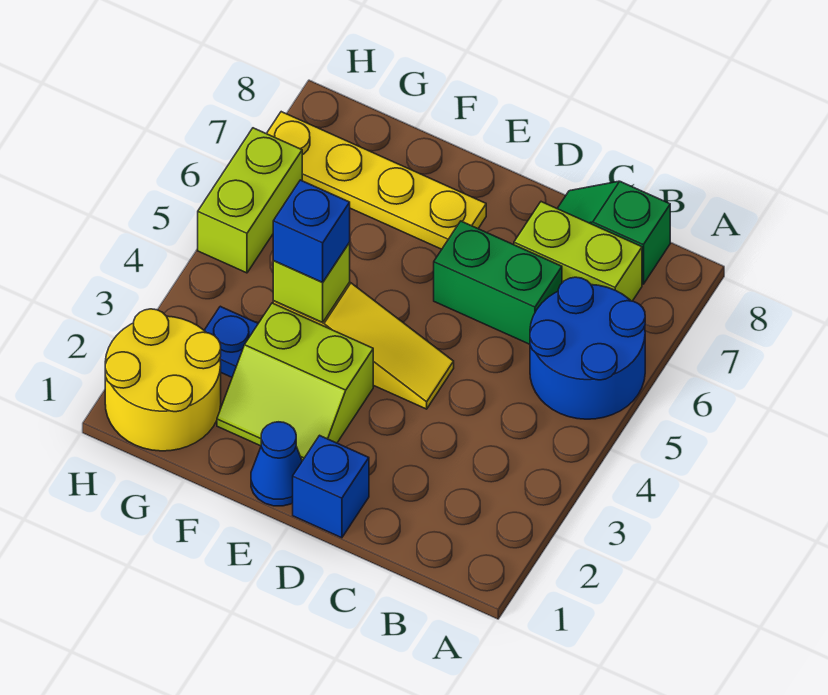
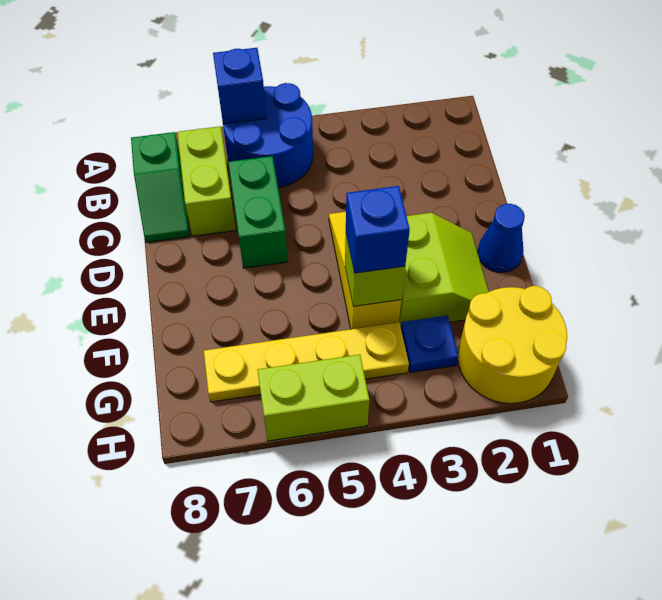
blue 1x1 brick [293,435,369,538] -> blue 1x1 brick moved to [213,48,266,124]
yellow 1x4 plate [267,112,486,249] -> yellow 1x4 plate turned to [204,323,409,402]

